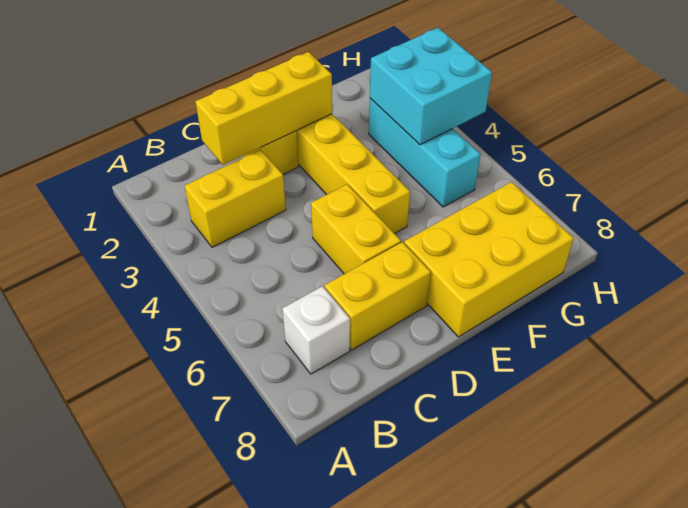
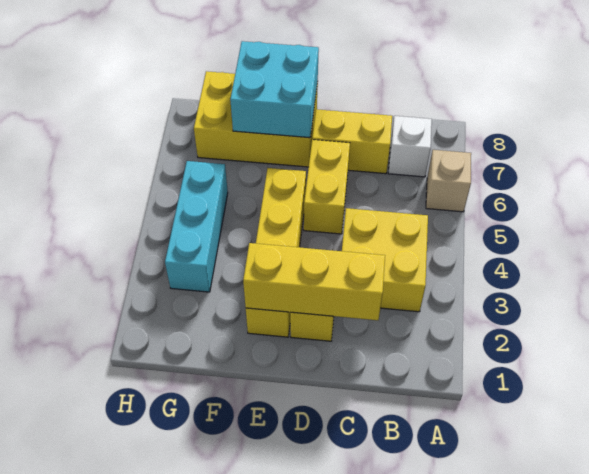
none -> tan 1x1 brick [426,150,471,212]
yellow 1x2 brick [185,150,286,247] -> yellow 2x2 brick [342,208,428,312]
cyan 2x2 brick [370,28,492,145] -> cyan 2x2 brick moved to [230,41,319,138]

